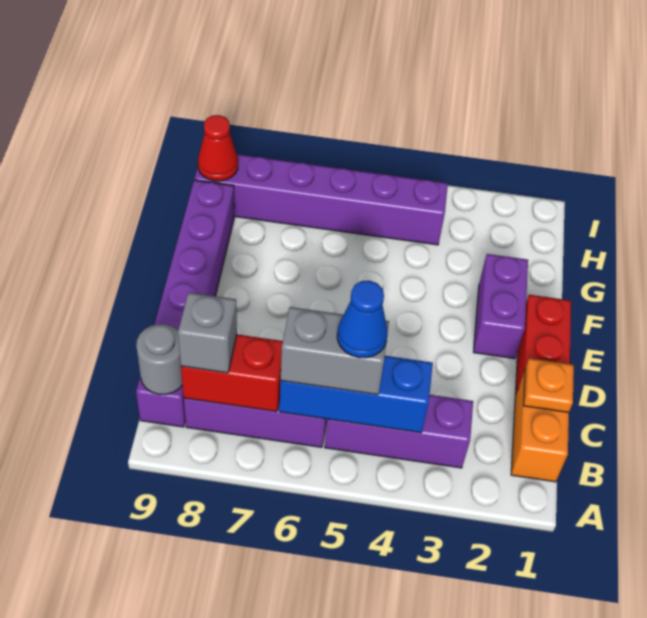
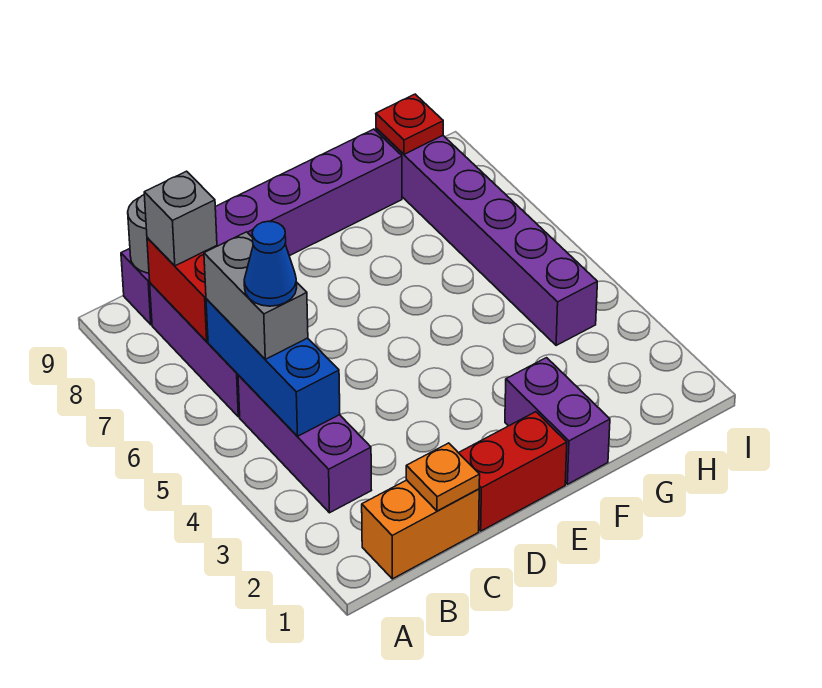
purple 1x2 brick [474,254,528,359] -> purple 1x2 brick turned to [505,358,610,484]
red 1x1 cone [198,115,238,181] -> red 1x1 plate [376,94,443,154]

